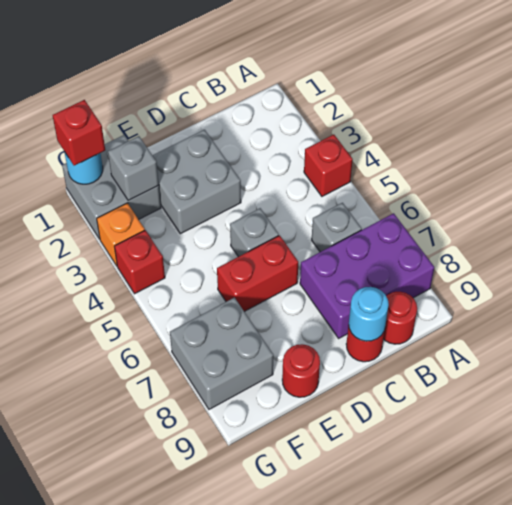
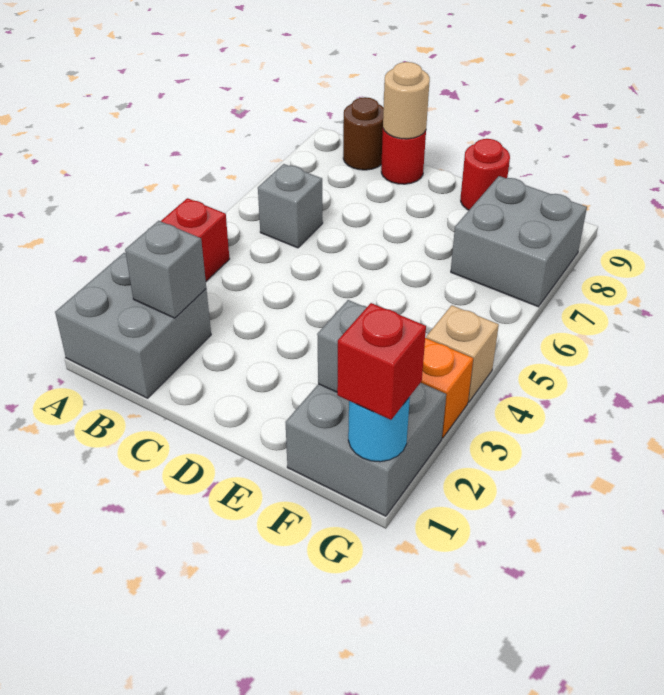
purple 2x3 brick [300,213,434,338] -> none
red 1x1 round brick [383,292,417,344] -> brown 1x1 round brick [343,97,384,170]
cyan 1x1 round brick [349,287,389,341] -> tan 1x1 round brick [383,62,430,139]
grey 2x2 brick [152,130,241,234] -> grey 2x2 brick moved to [55,253,211,398]
grey 1x1 brick [230,208,279,257] -> grey 1x1 brick moved to [125,221,206,318]
red 1x2 brick [217,235,298,312] -> none
red 1x1 brick [114,230,165,294] -> tan 1x1 brick [426,305,499,402]

